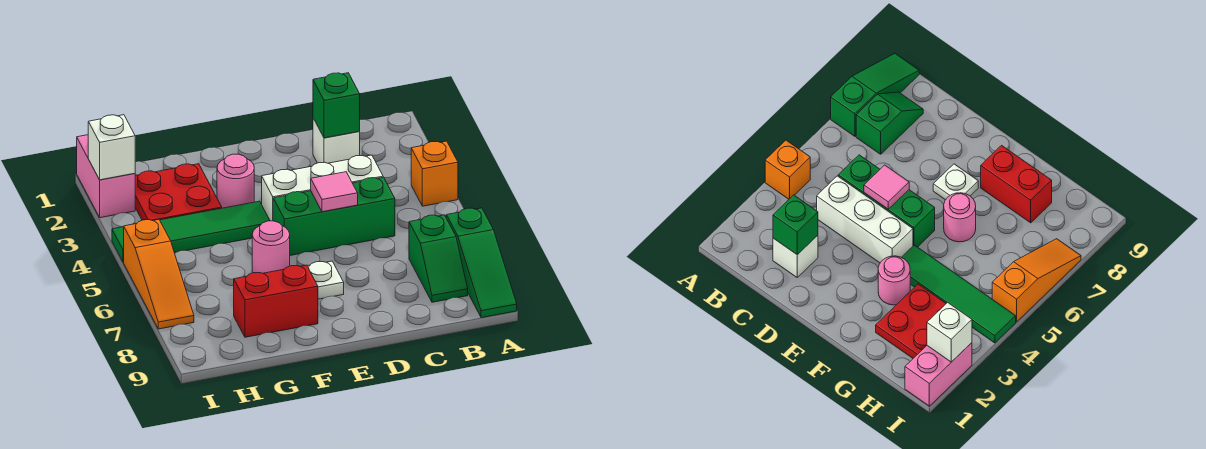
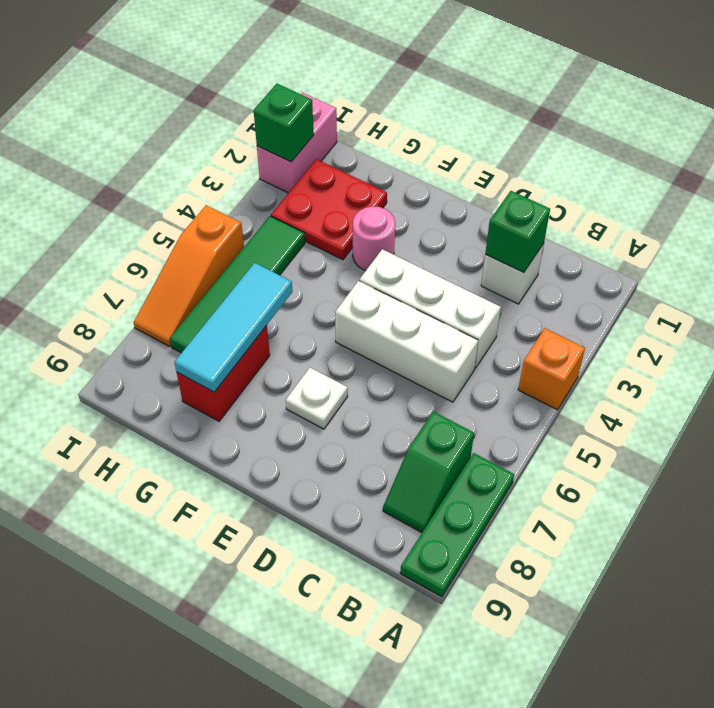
green 1x3 slope [446,208,517,318] -> green 1x3 plate [400,453,514,597]
green 1x3 brick [273,177,395,256] -> white 1x3 brick [335,281,478,402]
pink 1x1 tile [311,172,358,212] -> none
green 1x4 tile [112,201,270,262] -> green 1x4 tile turned to [170,216,305,353]
pink 1x1 round brick [252,221,290,273] -> none
red 1x2 brick [234,265,318,337] -> red 1x2 brick turned to [177,325,270,421]
none -> cyan 1x3 tile [175,263,292,392]
white 1x1 brick [88,115,135,180] -> green 1x1 brick [254,84,314,162]

